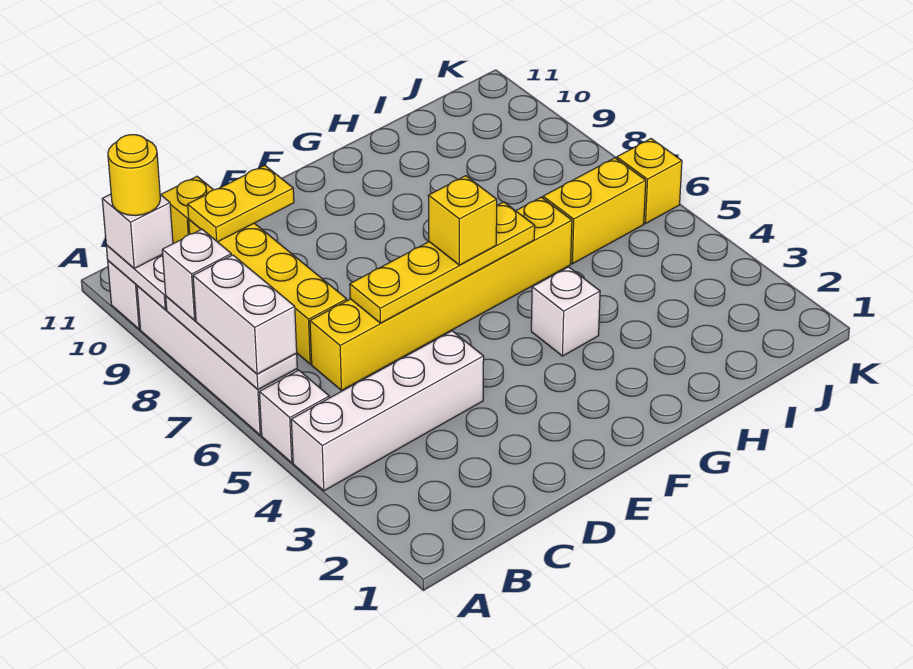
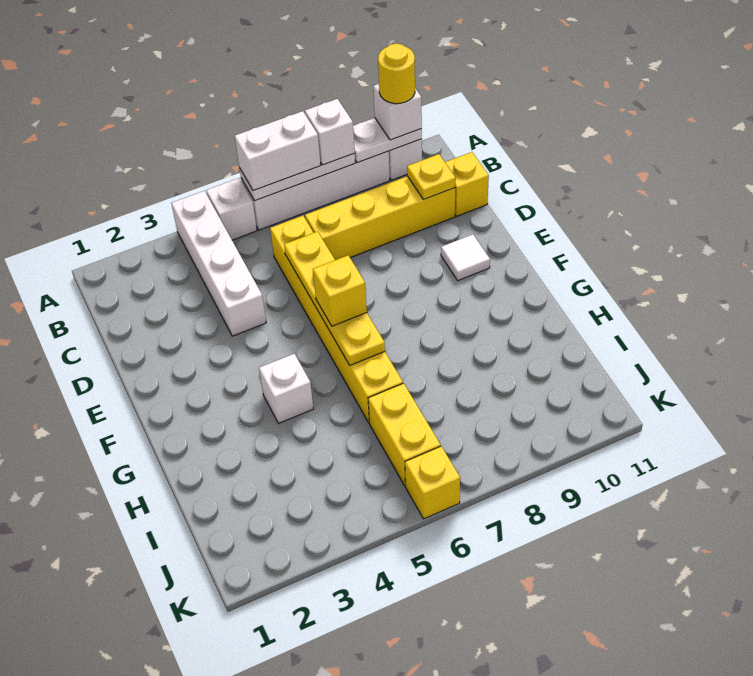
yellow 1x2 plate [188,165,294,242] -> yellow 1x1 plate [407,154,456,199]
none -> white 1x1 tile [441,234,490,281]

